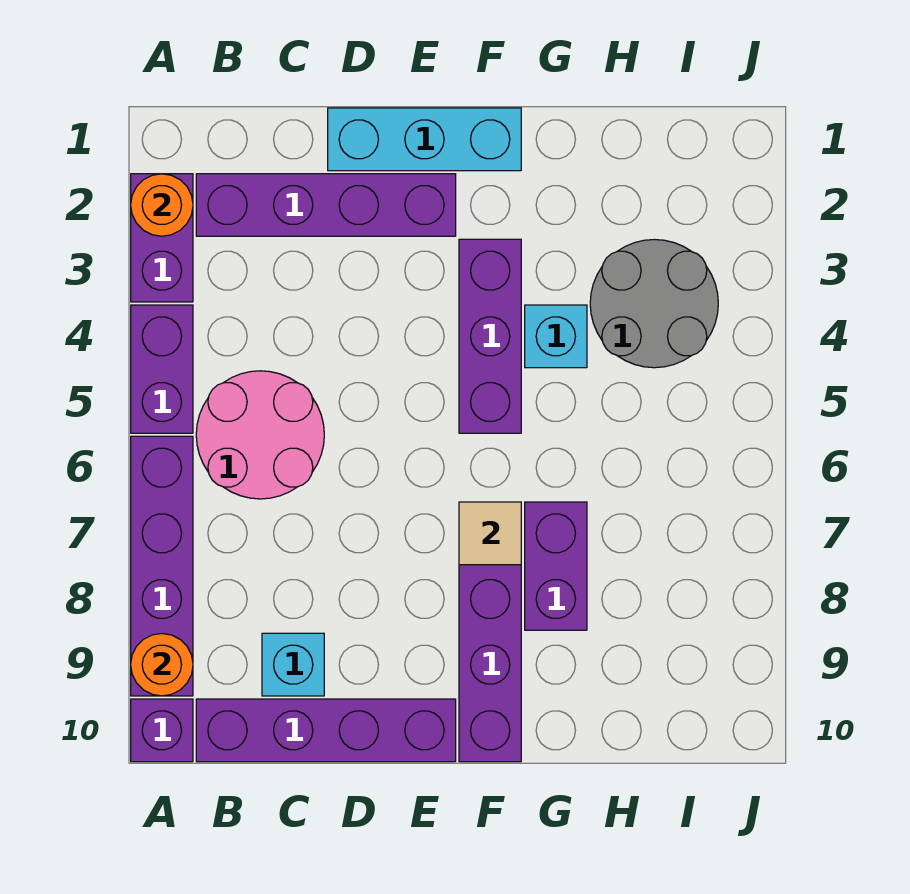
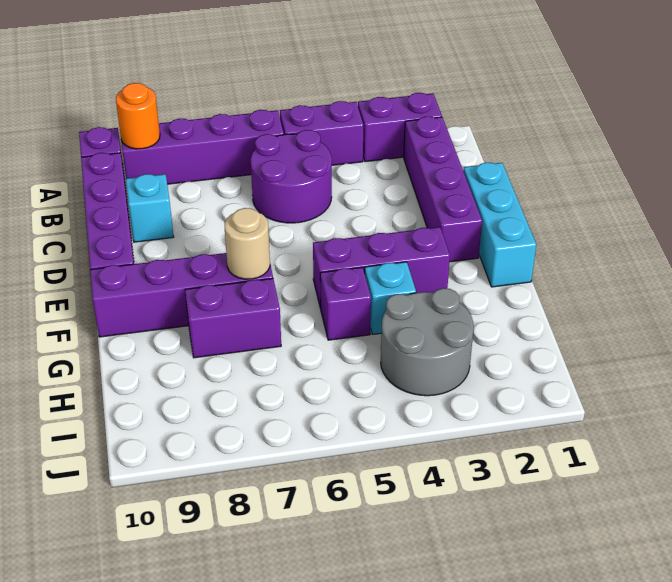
orange 1x1 round brick [131,174,193,236] -> none
pink 2x2 round brick [196,371,324,499] -> purple 2x2 round brick [251,130,332,223]
tan 1x1 tile [459,502,521,565] -> tan 1x1 round brick [225,208,270,279]
none -> purple 1x1 brick [320,267,371,340]

